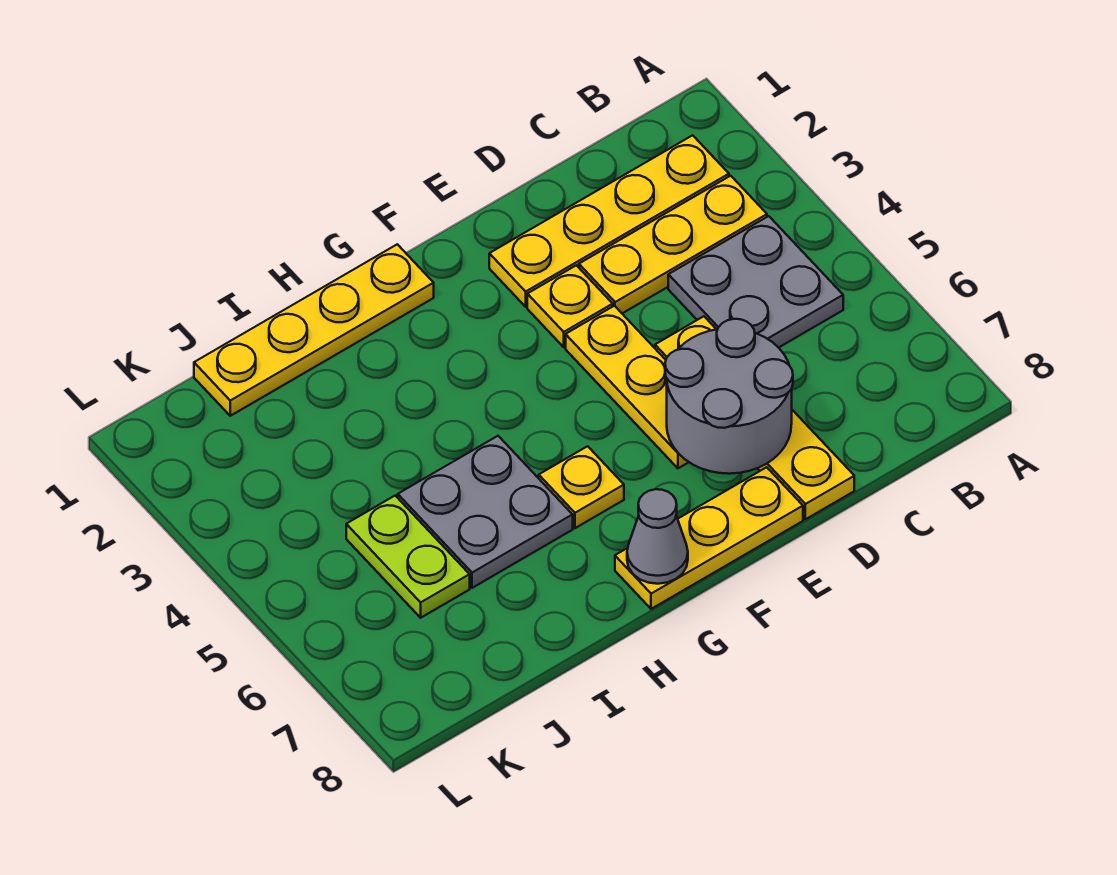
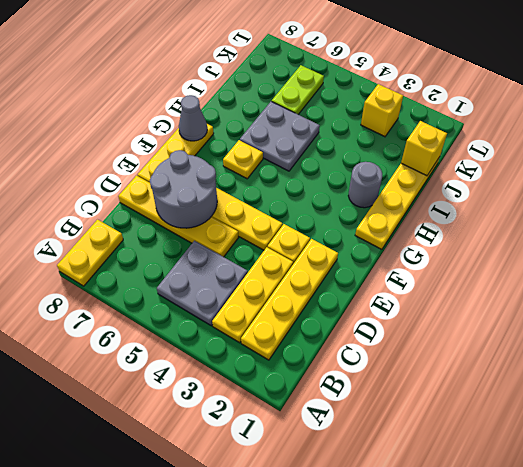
none -> yellow 1x2 plate [57,220,123,286]
none -> grey 1x1 round brick [348,162,382,208]
none -> yellow 1x1 brick [401,121,447,176]
lime 1x2 plate [346,496,470,618] -> lime 1x2 plate turned to [272,65,324,114]
none -> yellow 1x1 brick [361,84,403,137]

